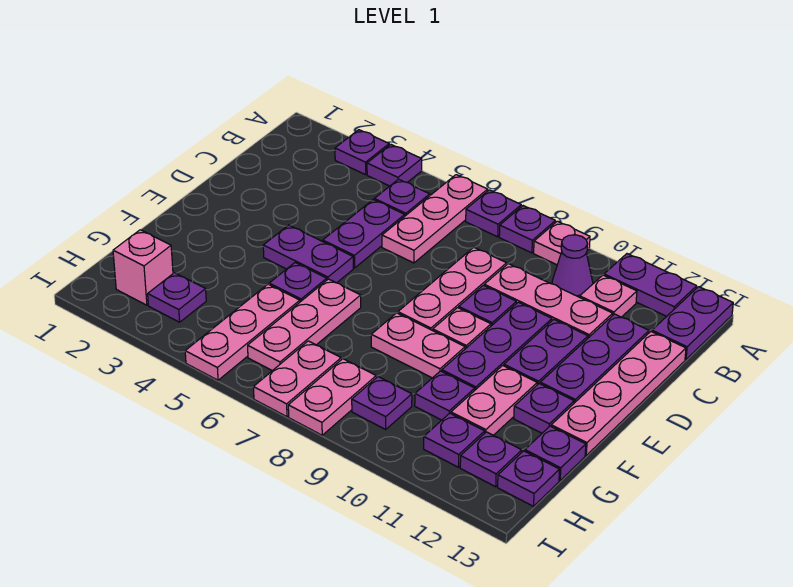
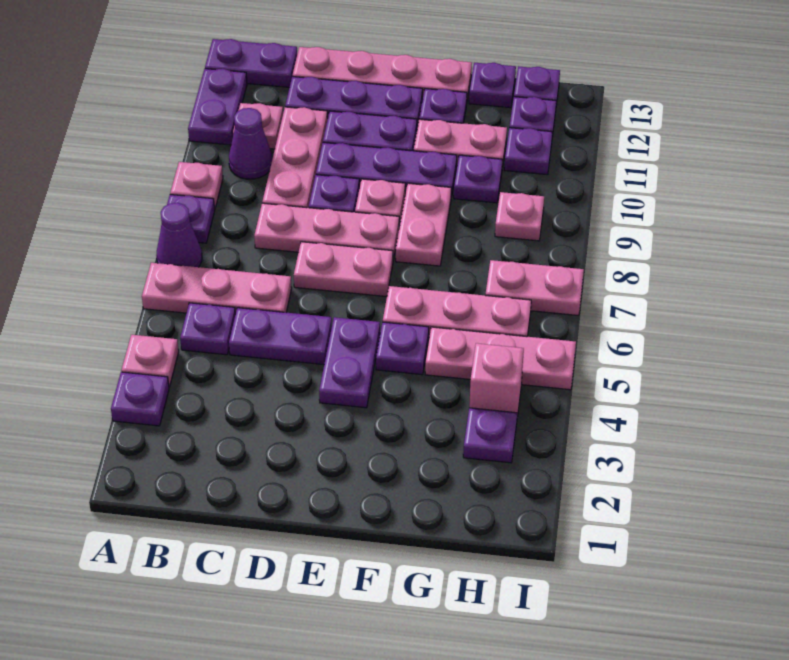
purple 1x1 plate [367,145,422,186] -> pink 1x1 plate [121,335,179,387]
purple 1x1 plate [466,190,521,237] -> purple 1x1 cone [156,203,202,267]
pink 1x1 brick [113,230,173,305] -> pink 1x1 brick moved to [469,343,524,417]
pink 1x2 plate [288,359,376,435] -> pink 1x2 plate moved to [294,242,393,297]
purple 1x1 plate [352,377,412,429] -> pink 1x1 plate [495,192,544,241]

